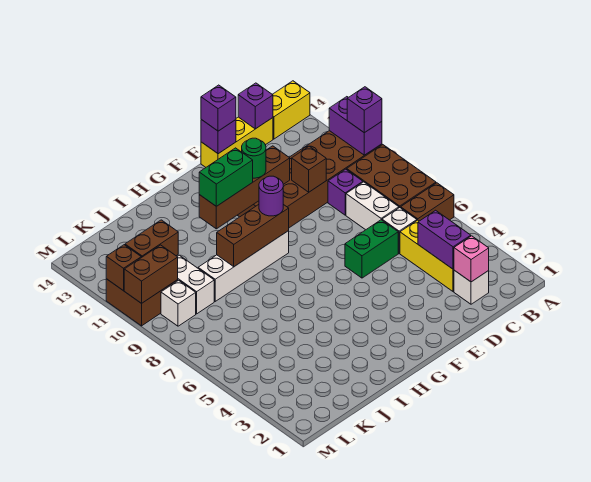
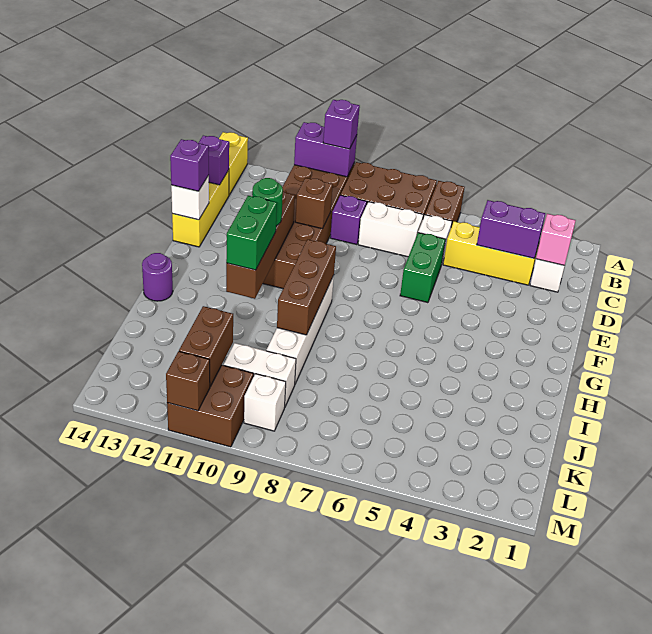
purple 1x1 brick [201,120,236,154] -> white 1x1 brick [171,176,209,220]
purple 1x1 round brick [259,176,283,216] -> purple 1x1 round brick moved to [142,253,173,301]
brown 1x2 brick [124,245,178,303] -> none

